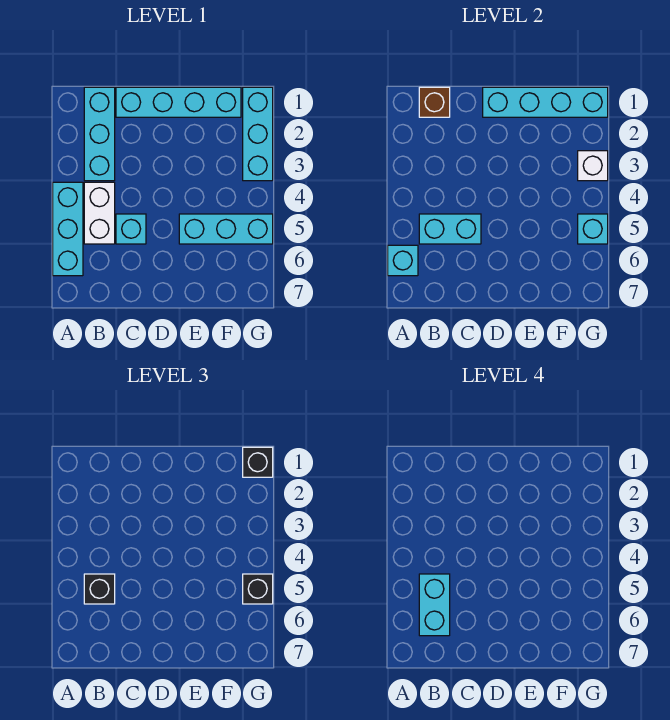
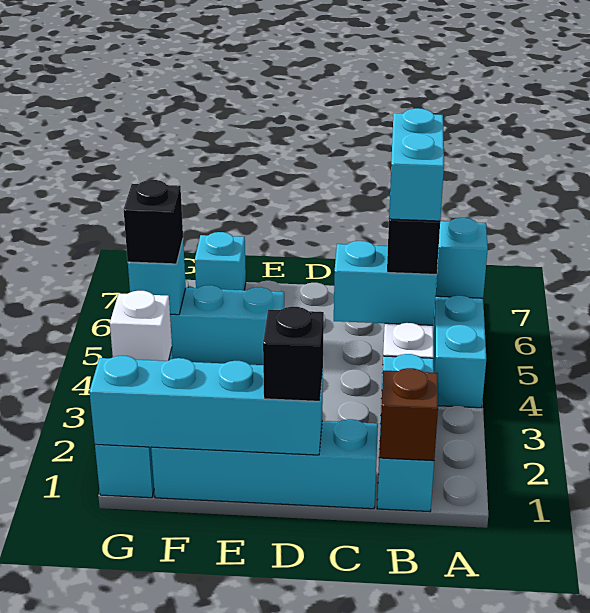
cyan 1x1 brick [116,214,146,244] -> cyan 1x1 brick moved to [195,232,246,290]
black 1x1 brick [243,447,273,477] -> black 1x1 brick moved to [263,307,324,401]

